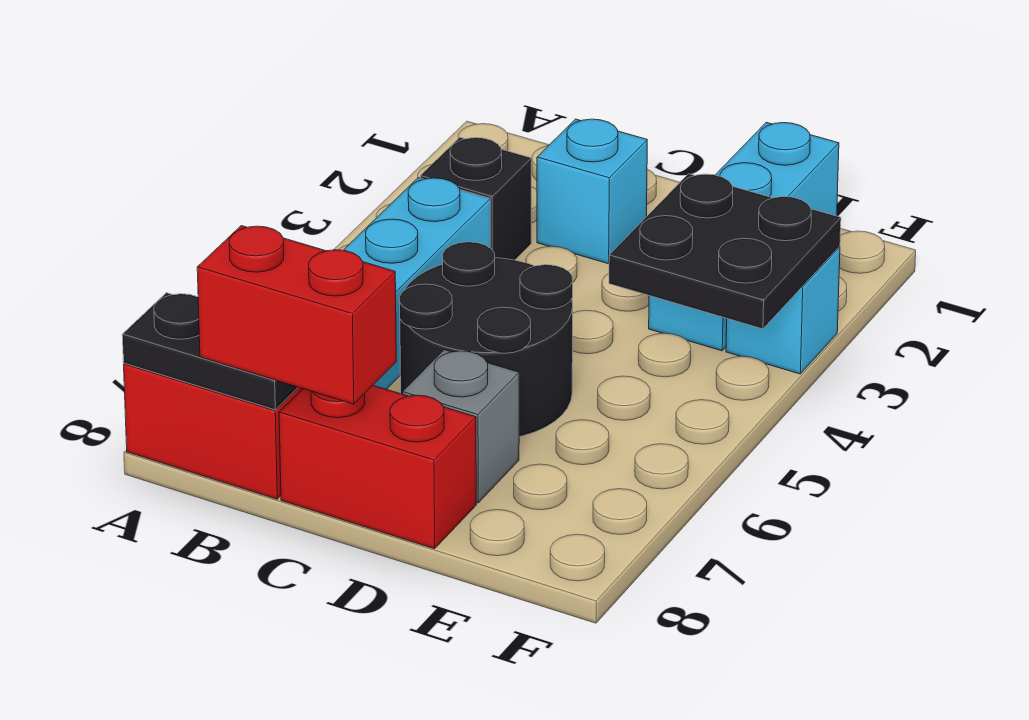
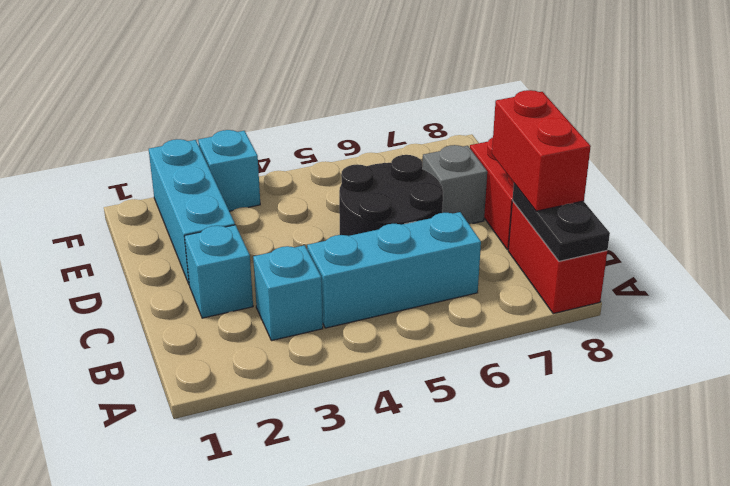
black 1x1 brick [420,137,532,260] -> cyan 1x1 brick [253,245,323,341]
cyan 1x3 brick [649,122,839,351] -> cyan 1x3 brick turned to [149,139,235,284]
black 2x2 plate [609,174,841,329] -> none

